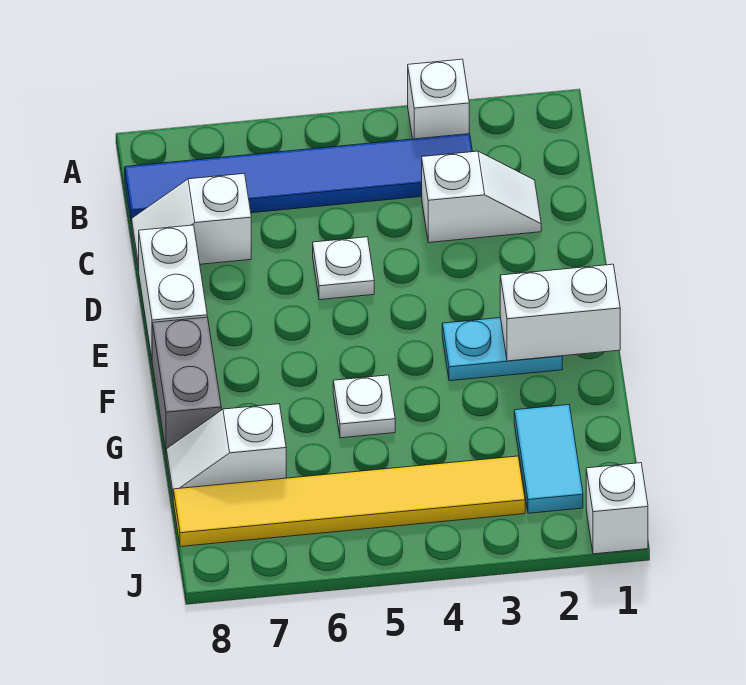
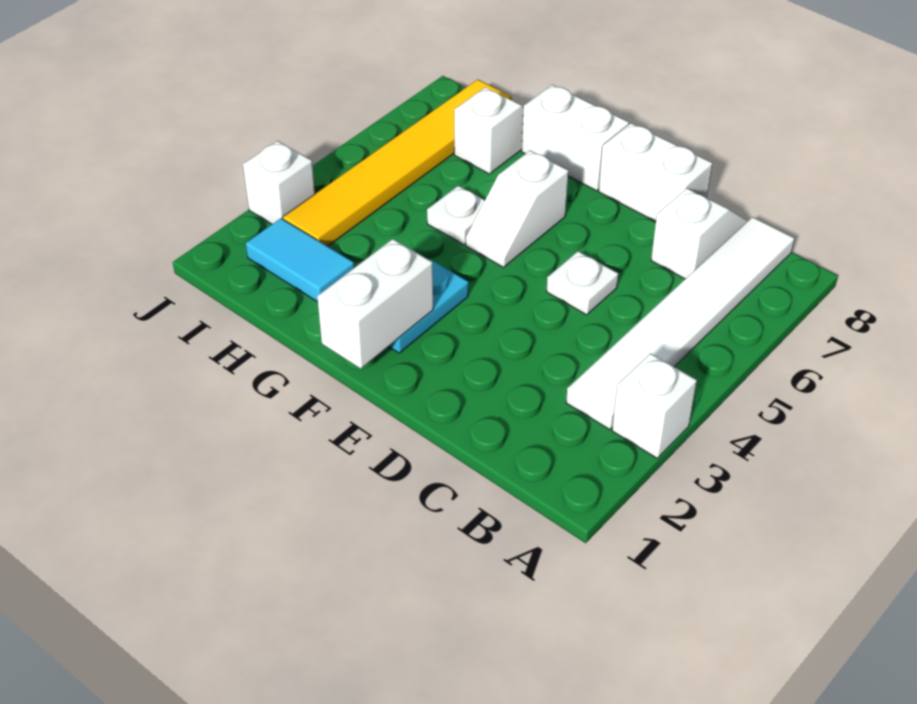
blue 1x6 tile [125,134,472,224] -> white 1x6 tile [566,217,794,429]
white 1x2 slope [422,151,541,243] -> white 1x2 slope moved to [466,151,568,267]
grey 1x2 brick [152,317,221,451] -> white 1x2 brick [522,85,629,191]
white 1x1 brick [586,463,648,554] -> white 1x1 brick moved to [243,141,315,224]

